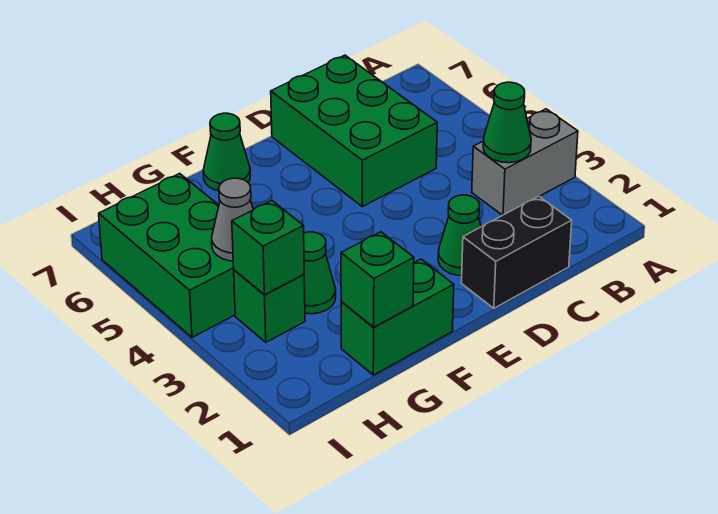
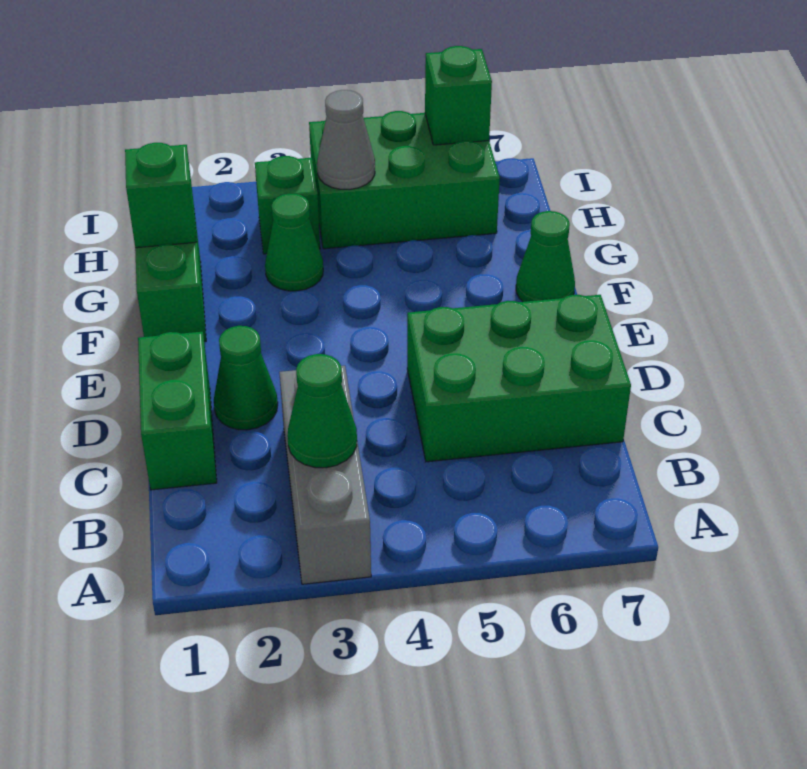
grey 1x2 brick [472,109,578,215] -> grey 1x3 brick [279,366,371,584]
black 1x2 brick [462,196,572,308] -> green 1x2 brick [138,332,217,490]
green 1x1 brick [232,201,304,295] -> green 1x1 brick moved to [425,46,492,145]

